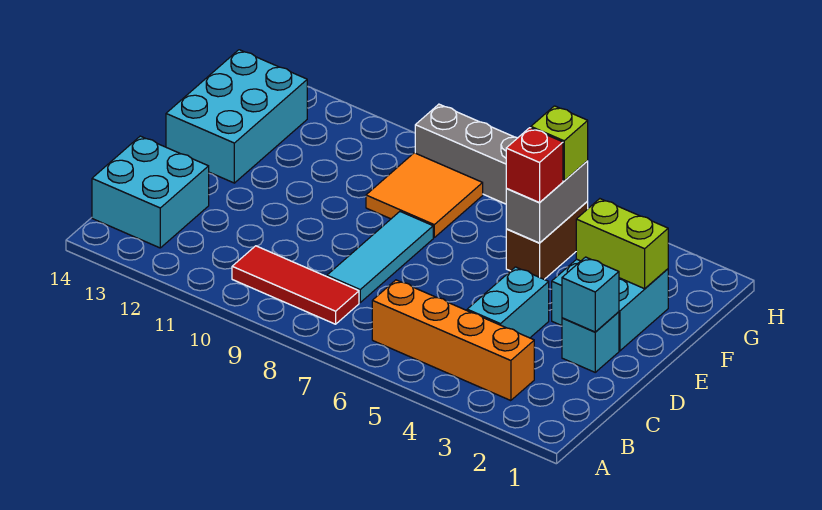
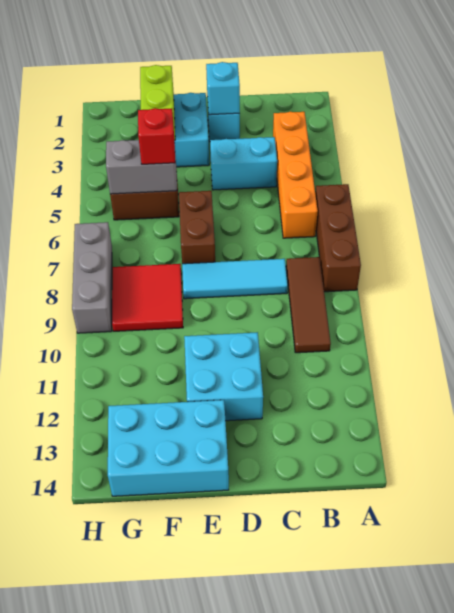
none -> brown 1x3 brick [315,184,361,292]
red 1x3 tile [232,246,359,324] -> brown 1x3 tile [286,257,331,353]
cyan 2x2 brick [92,136,209,248] -> cyan 2x2 brick moved to [184,332,263,421]
none -> brown 1x2 brick [179,191,215,264]
orange 2x2 tile [366,153,483,237] -> red 2x2 tile [112,264,183,331]
lime 1x1 brick [531,106,588,181] -> none

